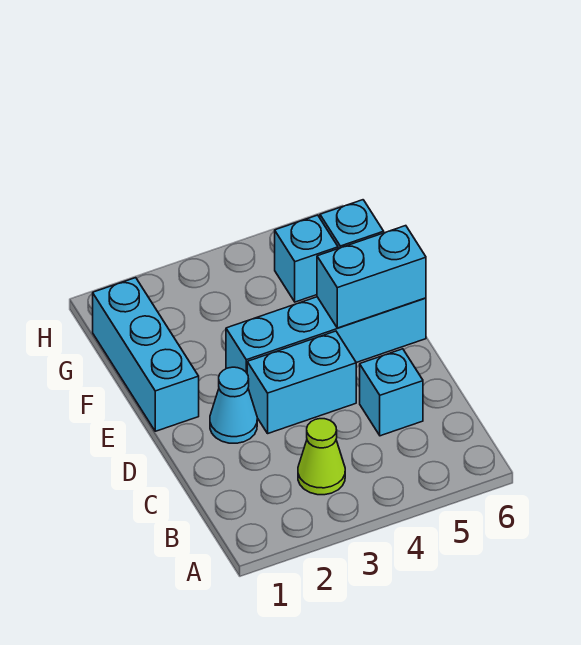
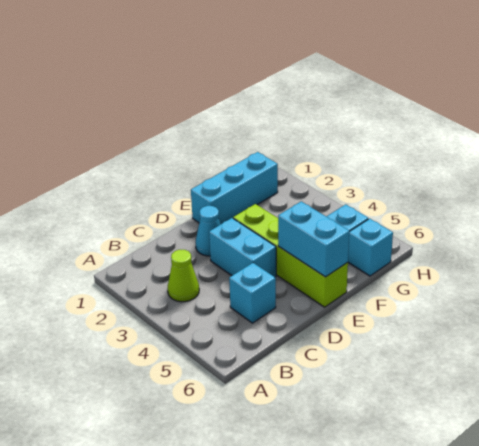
cyan 1x4 brick [226,297,426,373] -> lime 1x4 brick [233,204,348,307]

